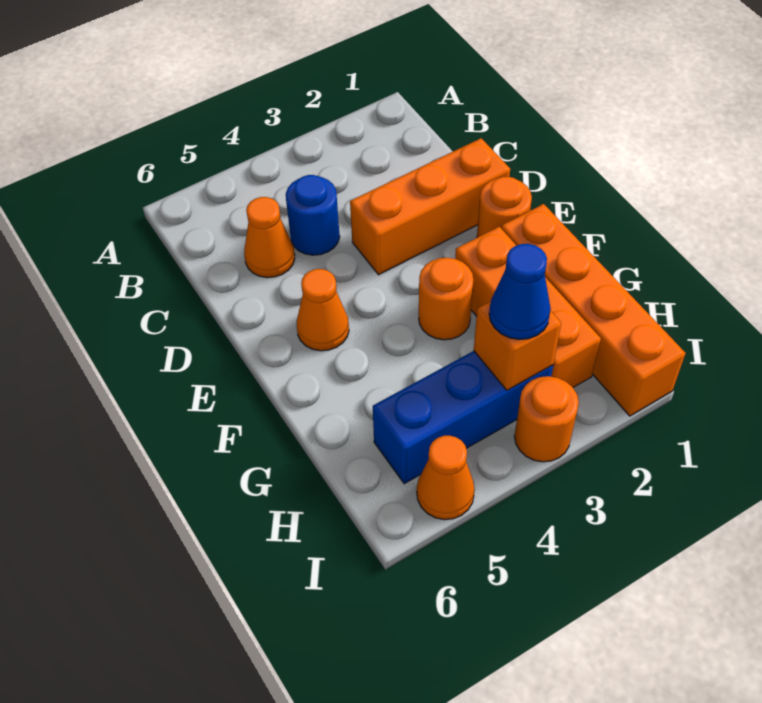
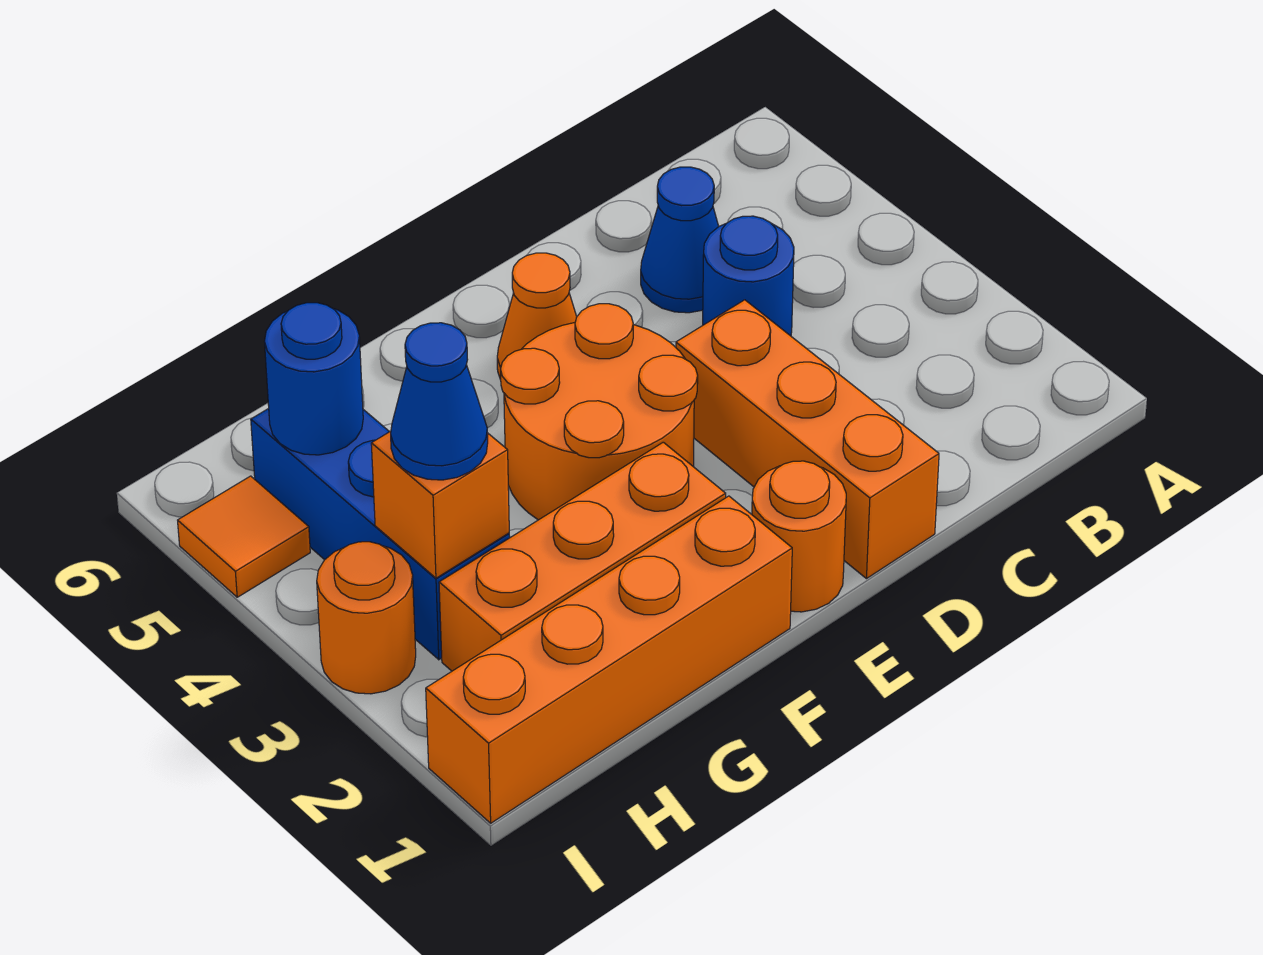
orange 1x1 cone [244,197,295,278] -> blue 1x1 cone [641,167,719,313]
orange 1x1 round brick [419,258,473,340] -> orange 2x2 round brick [501,304,698,520]
none -> blue 1x1 round brick [264,303,363,455]
orange 1x1 cone [417,436,475,520] -> orange 1x1 tile [178,476,310,597]

